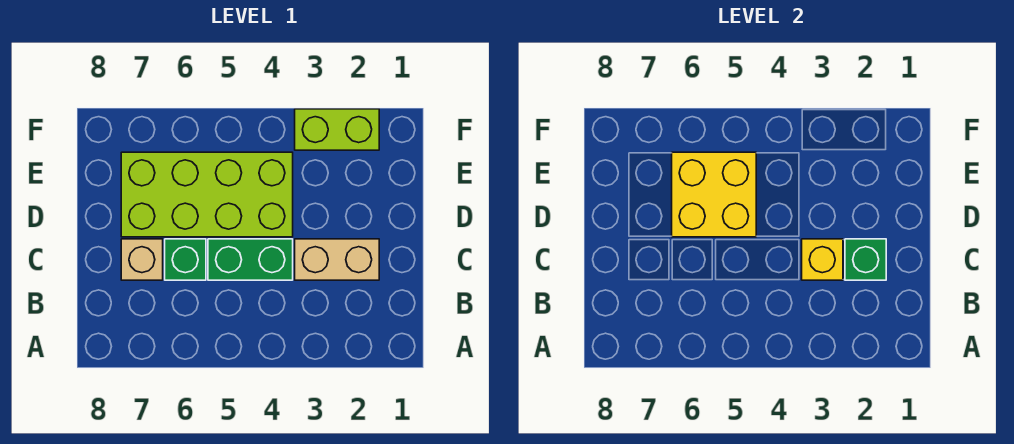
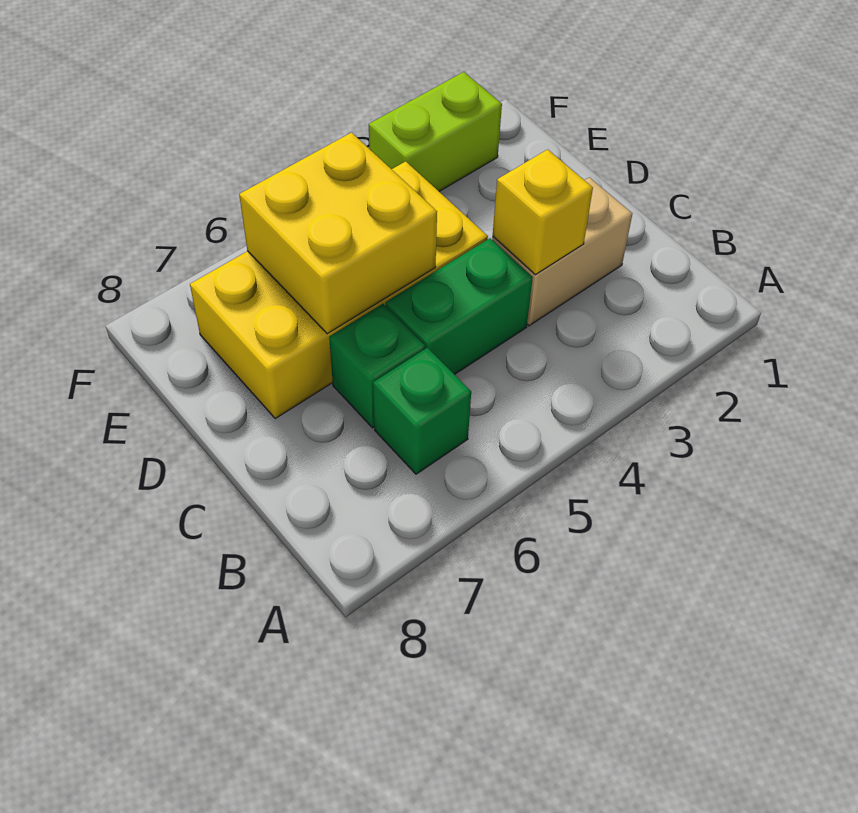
green 1x1 brick [845,239,886,280] -> green 1x1 brick moved to [373,348,471,474]
tan 1x1 brick [121,239,163,280] -> none
lime 2x4 brick [121,152,293,237] -> yellow 2x4 brick [190,161,488,419]

